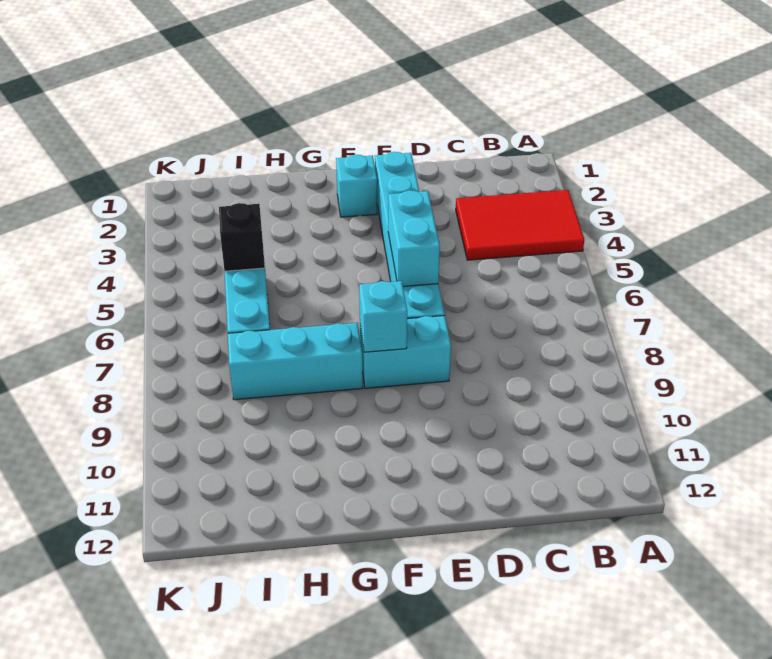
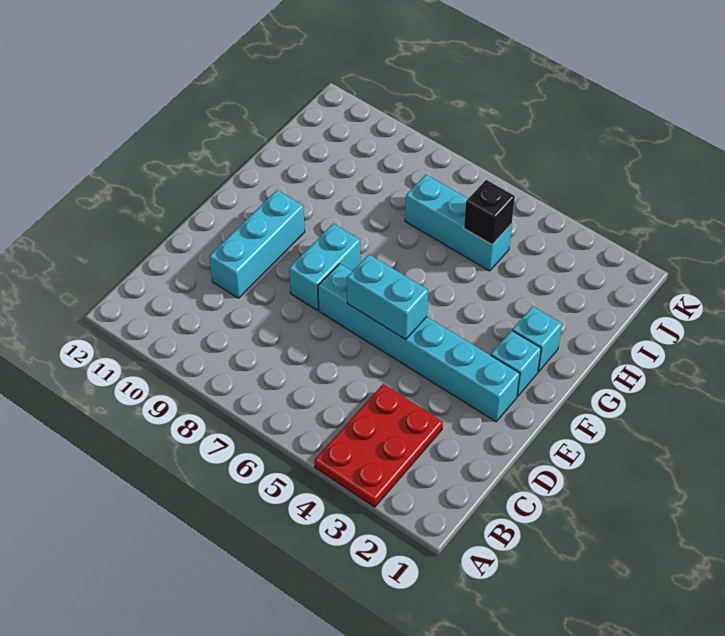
red 2x3 tile [456,190,584,260] -> red 2x3 plate [314,384,443,507]
cyan 1x1 brick [359,281,407,352] -> cyan 1x1 brick moved to [512,306,562,372]
cyan 1x3 brick [228,323,363,400] -> cyan 1x3 brick moved to [209,190,305,298]

